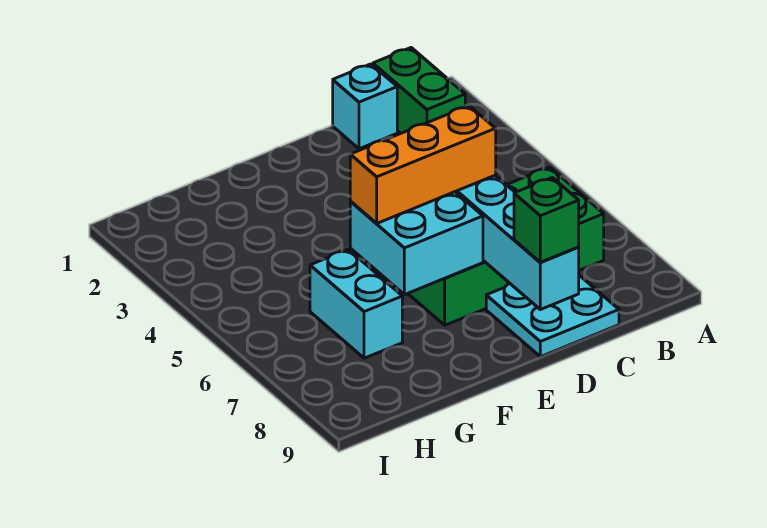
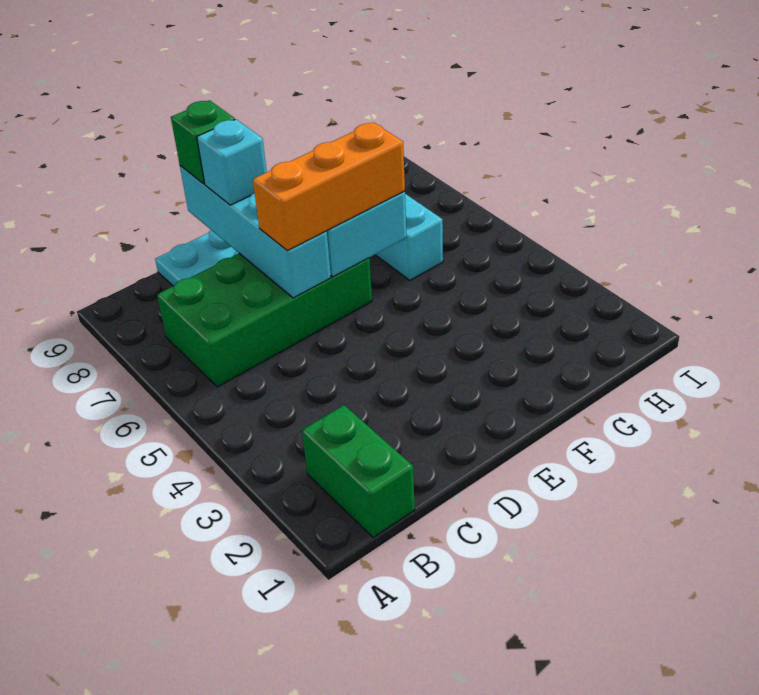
cyan 1x1 brick [333,64,397,149] -> cyan 1x1 brick moved to [197,119,267,205]

